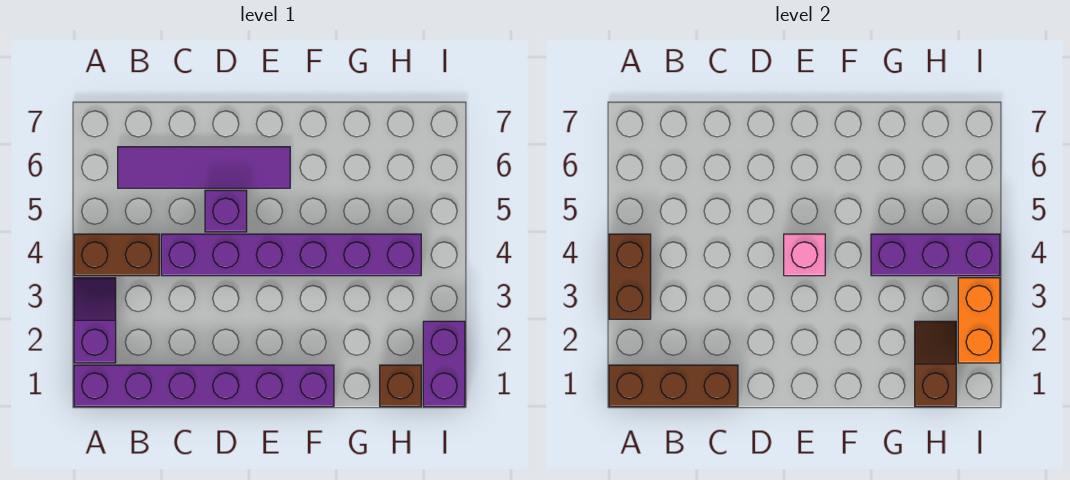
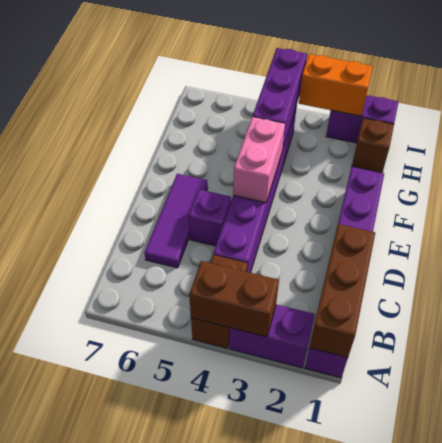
purple 1x2 slope [74,278,116,363] -> purple 1x2 brick [229,305,315,368]
purple 1x4 tile [118,147,290,188] -> purple 1x3 tile [145,174,208,268]
pink 1x1 brick [784,234,825,276] -> pink 1x2 brick [233,117,285,203]
brown 1x2 slope [915,321,956,407] -> none

